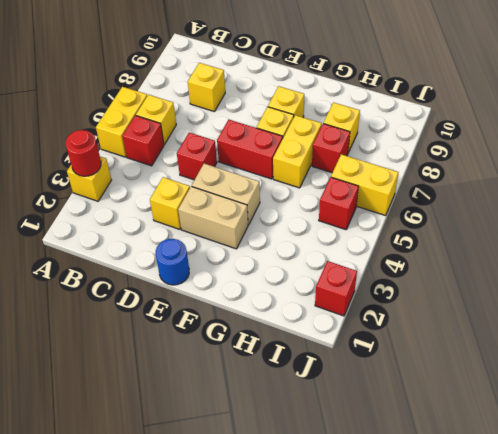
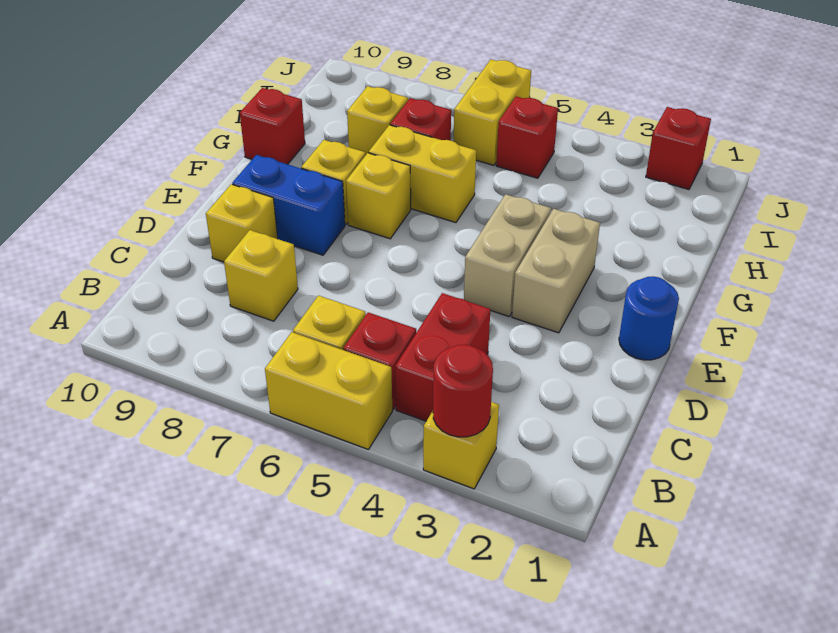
yellow 1x1 brick [150,177,190,229] -> yellow 1x1 brick moved to [206,184,278,262]
red 1x1 brick [177,133,217,180] -> red 1x1 brick moved to [240,88,305,164]
red 1x2 brick [217,120,283,179] -> red 1x2 brick moved to [395,293,490,421]
none -> blue 1x2 brick [232,155,345,255]

